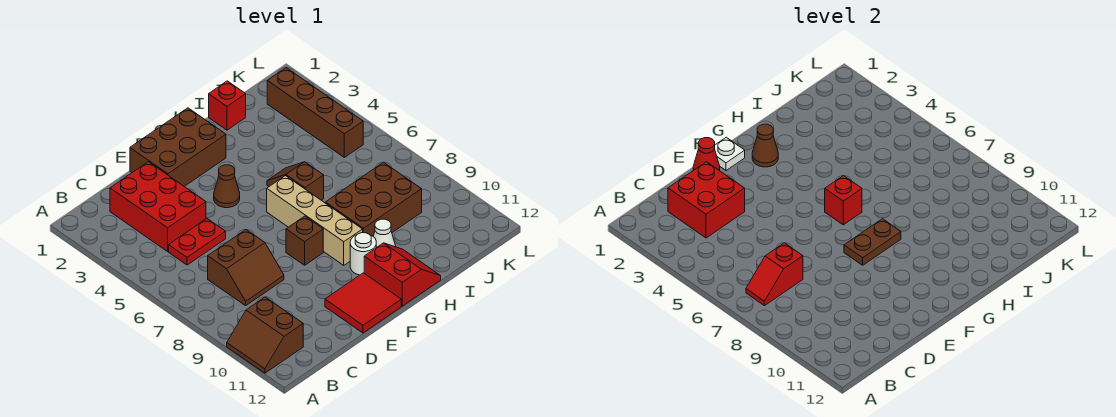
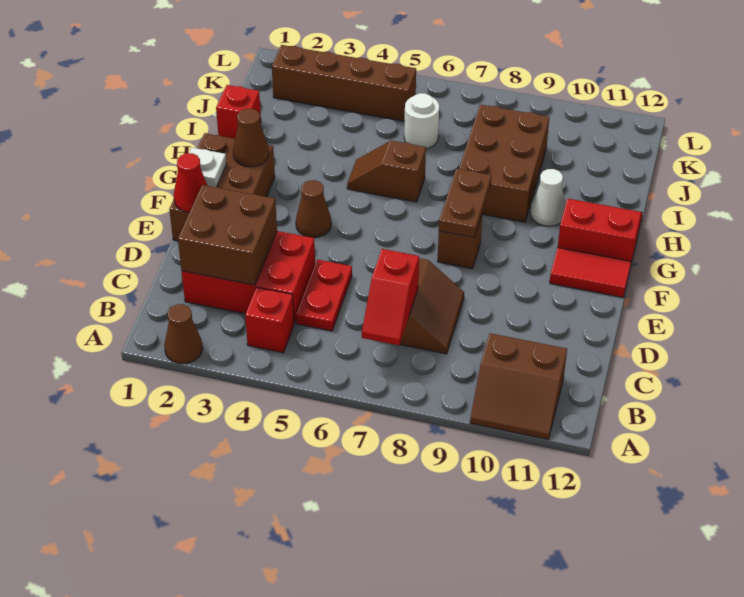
none -> brown 1x1 cone [164,304,203,364]
red 2x2 brick [668,162,745,238] -> brown 2x2 brick [178,185,277,285]
red 2x2 tile [325,273,401,333] -> red 1x2 tile [550,247,631,297]
tan 1x4 brick [267,176,363,265] -> none
red 1x1 brick [825,176,862,225] -> red 1x1 brick moved to [245,287,294,353]
white 1x1 round brick [350,233,376,275] -> white 1x1 round brick moved to [404,93,439,149]

